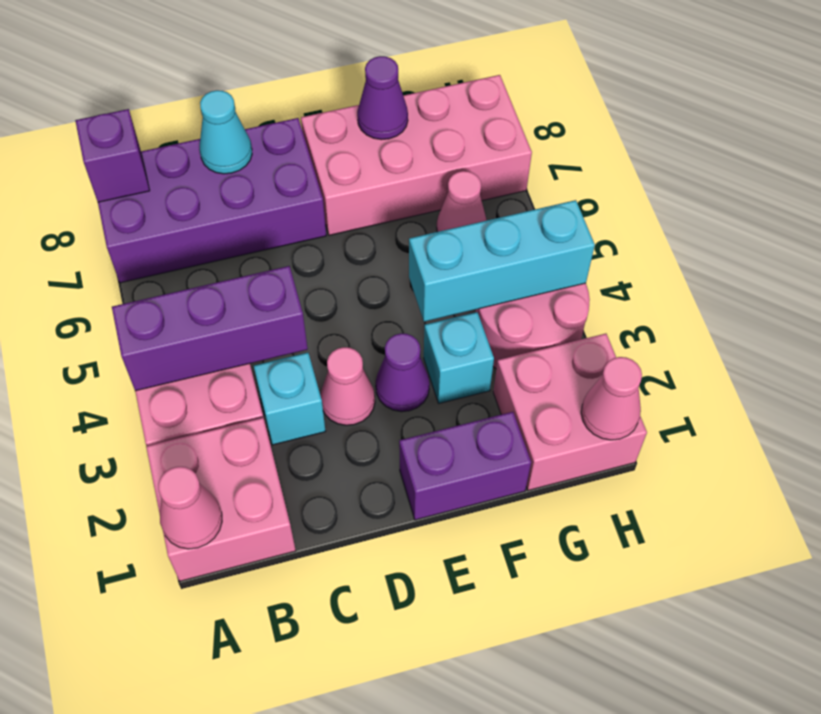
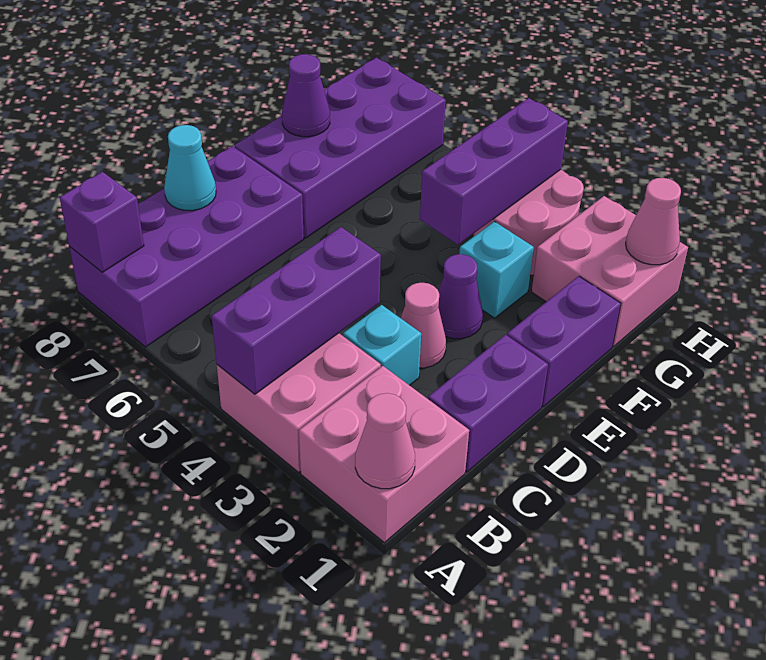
none -> purple 1x2 brick [428,335,548,472]
pink 2x4 brick [301,75,532,235] -> purple 2x4 brick [234,58,446,238]
cyan 1x3 brick [409,200,595,322] -> purple 1x3 brick [420,98,568,245]
pink 1x1 cone [437,171,487,232] -> none

